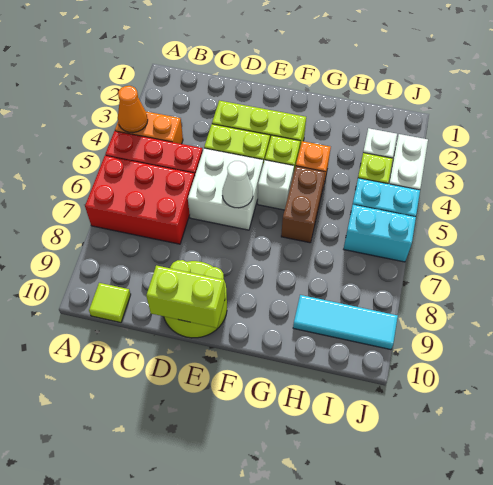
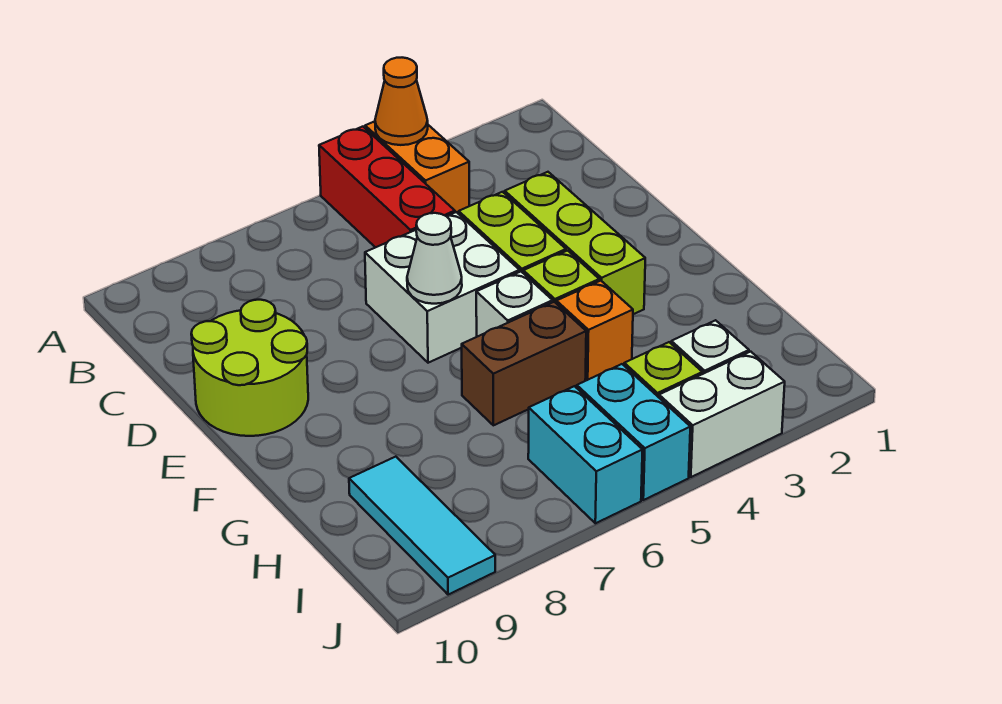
red 2x3 brick [85,156,195,244] -> none
lime 1x1 tile [89,283,131,323] -> none
lime 1x2 brick [146,265,225,328] -> none

